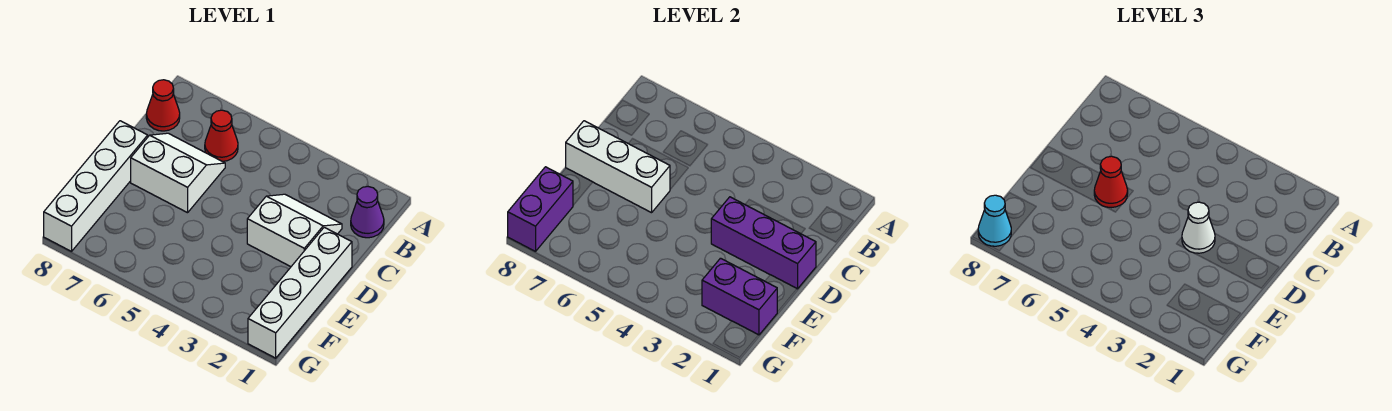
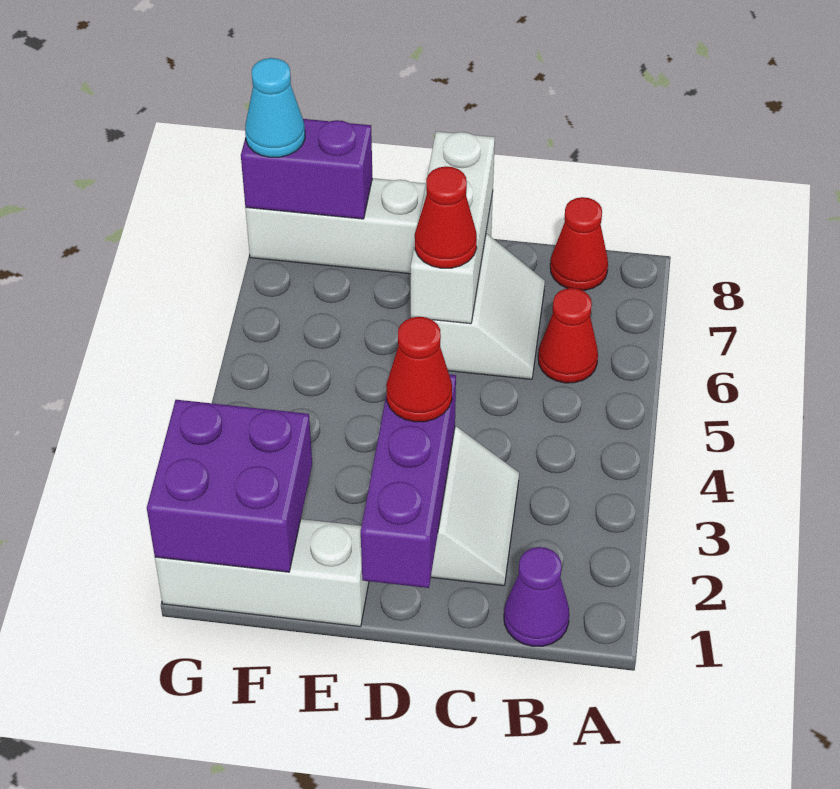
white 1x4 brick [248,227,352,358] -> white 1x3 brick [155,519,369,627]
white 1x1 cone [1182,202,1215,253] -> red 1x1 cone [386,317,452,422]
purple 1x2 brick [702,258,777,335] -> purple 2x2 brick [147,400,312,572]

